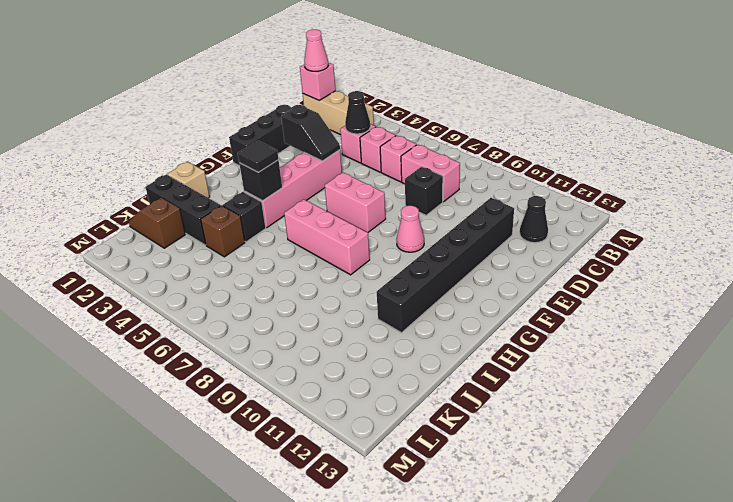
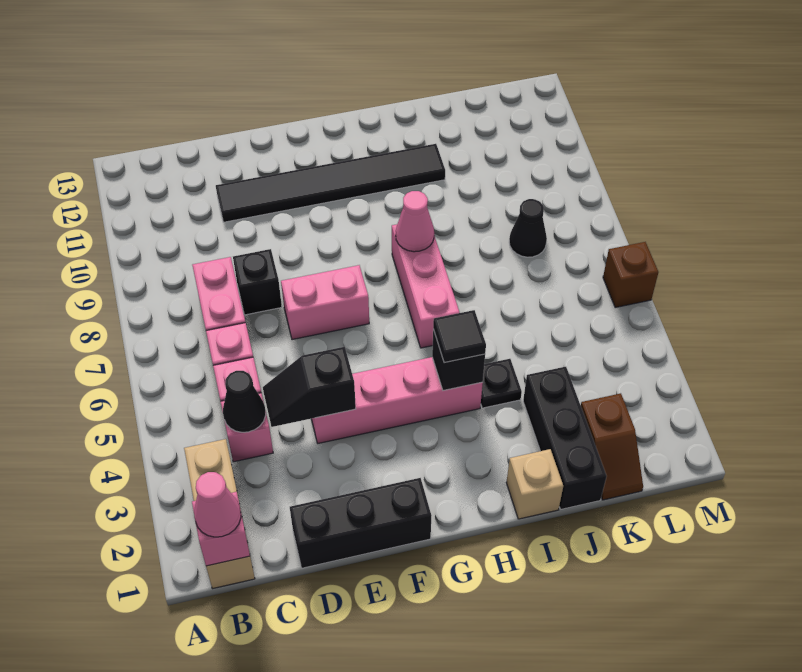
black 1x1 cone [520,196,548,243] -> black 1x1 cone moved to [509,199,547,257]
black 1x6 brick [377,198,514,333] -> black 1x6 tile [216,144,445,222]
black 1x2 slope [281,105,340,161] -> black 1x2 slope turned to [263,347,356,427]
pink 1x2 brick [325,173,386,232] -> pink 1x2 brick turned to [281,265,369,340]
pink 1x1 cone [396,206,424,252] -> pink 1x1 cone moved to [396,191,434,252]
black 1x1 brick [223,192,266,242] -> black 1x1 plate [481,359,522,408]
brown 1x1 brick [201,206,245,257] -> brown 1x1 brick moved to [603,242,658,308]

